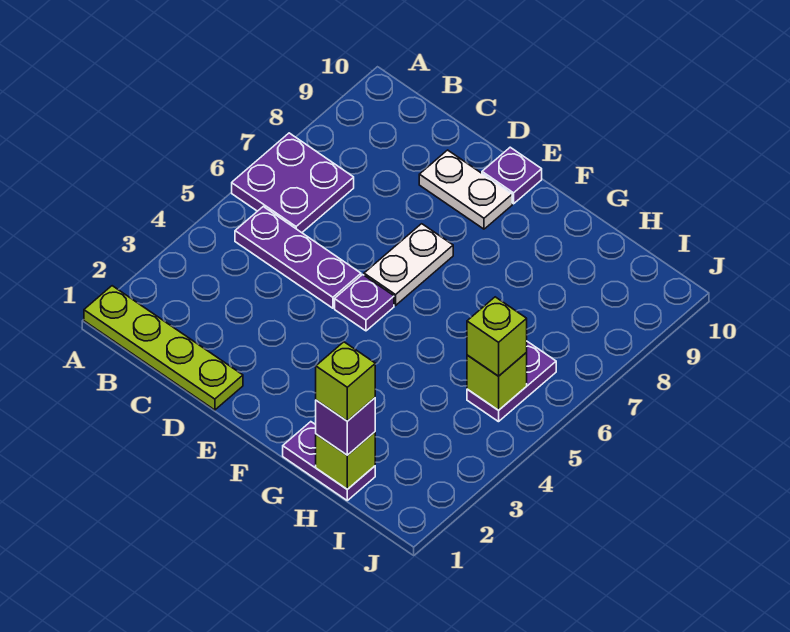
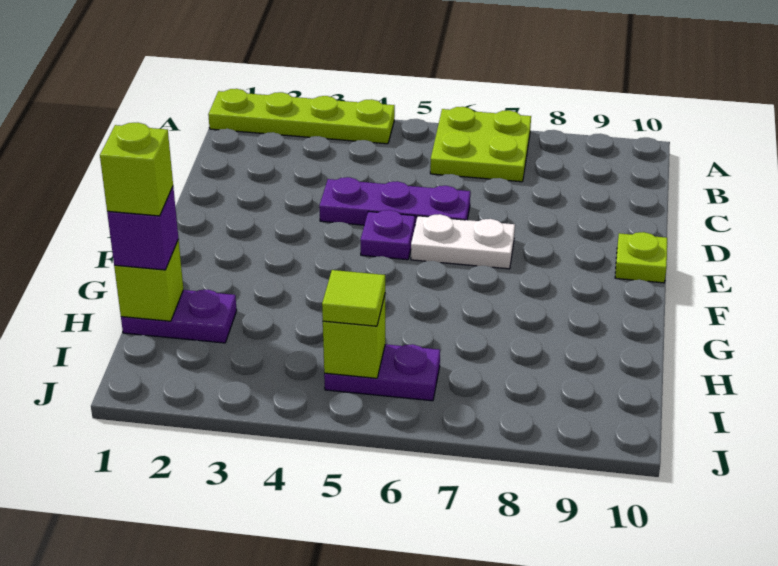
lime 1x4 plate [84,286,243,410] -> lime 1x4 plate turned to [208,89,395,144]
purple 2x2 plate [232,133,354,233] -> lime 2x2 plate [430,107,531,182]
purple 1x3 plate [235,207,361,308] -> purple 1x3 plate turned to [319,177,470,225]
white 1x2 plate [419,150,512,229] -> none
purple 1x1 plate [482,147,542,204] -> lime 1x1 plate [615,232,667,283]
purple 1x2 plate [283,422,375,500] -> purple 1x2 plate turned to [121,290,237,343]
lime 1x1 brick [467,297,527,376] -> lime 1x1 tile [322,270,385,326]

